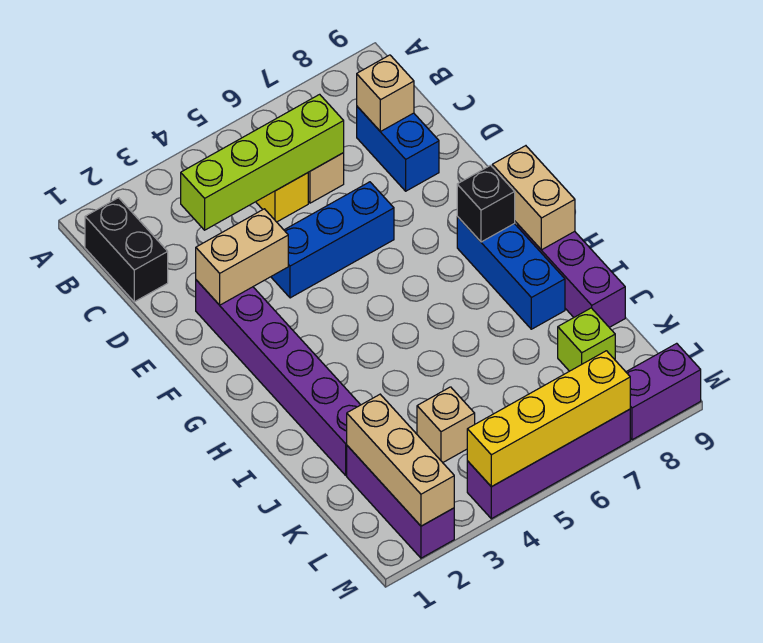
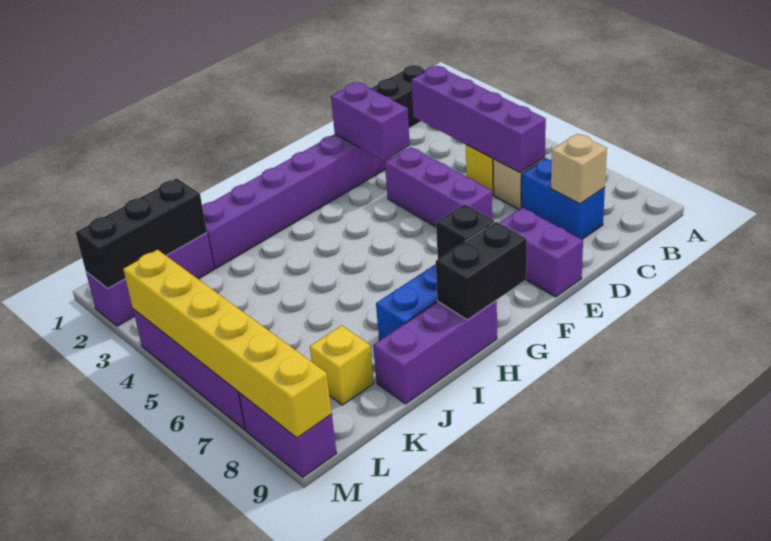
lime 1x4 brick [181,94,344,230] -> purple 1x4 brick [411,66,546,173]
blue 1x2 brick [357,107,439,191] -> blue 1x2 brick turned to [521,158,605,240]
tan 1x2 brick [196,209,288,305] -> purple 1x2 brick [331,82,410,161]
blue 1x3 brick [271,182,394,298] -> purple 1x3 brick [385,147,492,227]
none -> purple 1x2 brick [499,208,583,297]
tan 1x2 brick [492,146,575,250] -> black 1x2 brick [436,222,527,320]
tan 1x3 brick [347,394,454,526] -> black 1x3 brick [76,178,207,289]
tan 1x1 brick [417,387,475,462] -> none
lime 1x1 brick [558,308,615,371] -> yellow 1x1 brick [310,325,374,405]
yellow 1x4 brick [467,351,630,487] -> yellow 1x6 brick [123,250,332,438]

